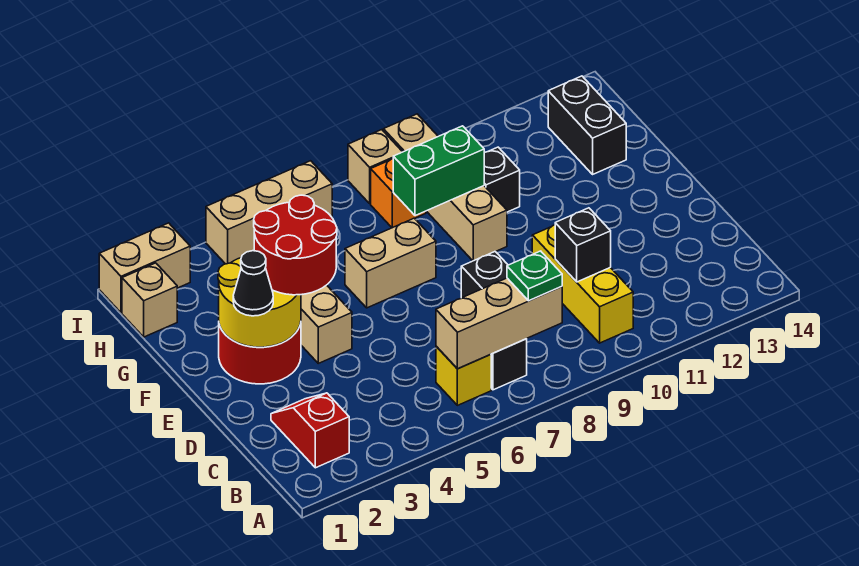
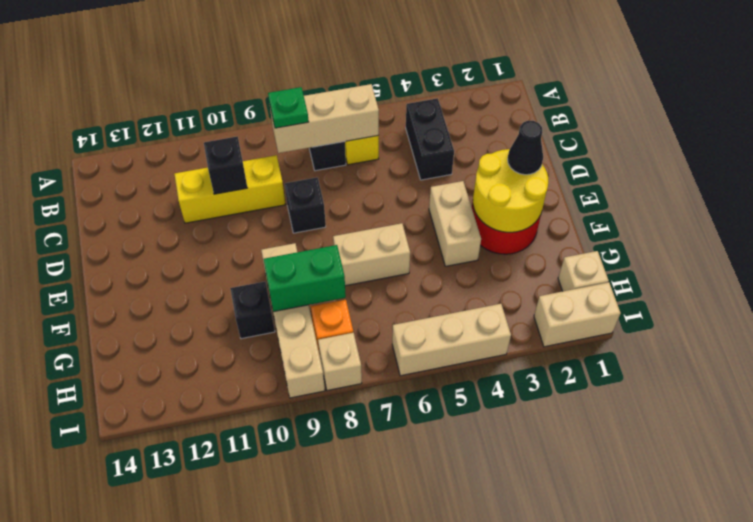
red 1x2 slope [271,393,349,468] -> none
yellow 1x3 brick [532,225,633,343] -> yellow 1x3 brick turned to [174,155,286,223]
red 2x2 round brick [254,195,337,295] -> none
black 1x2 brick [548,76,626,174] -> black 1x2 brick moved to [406,98,454,180]

